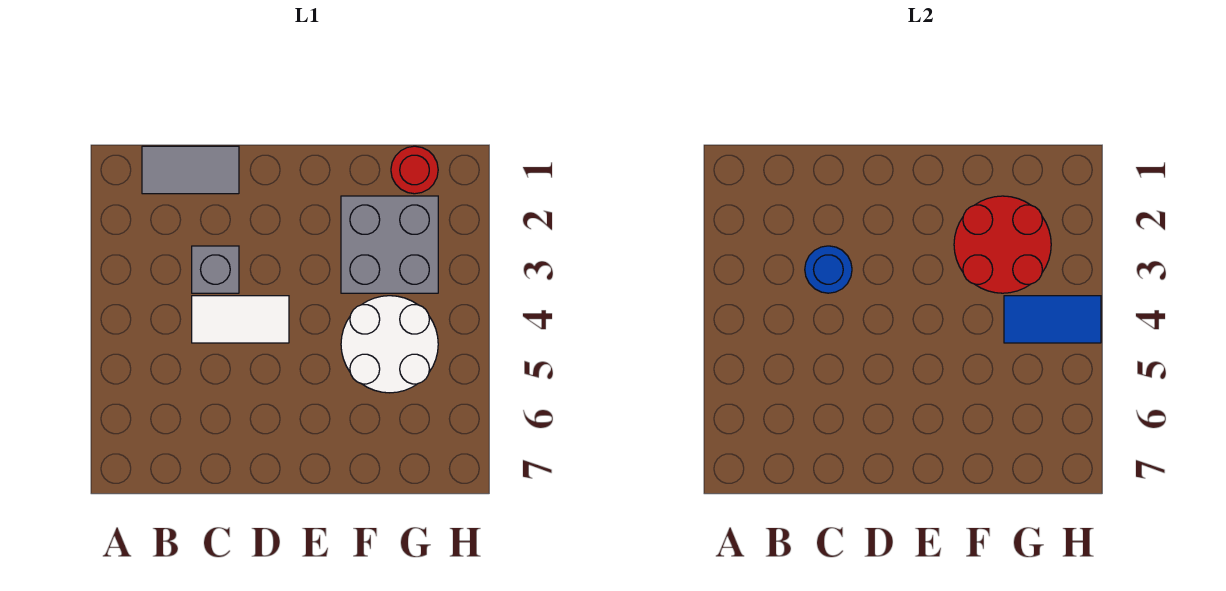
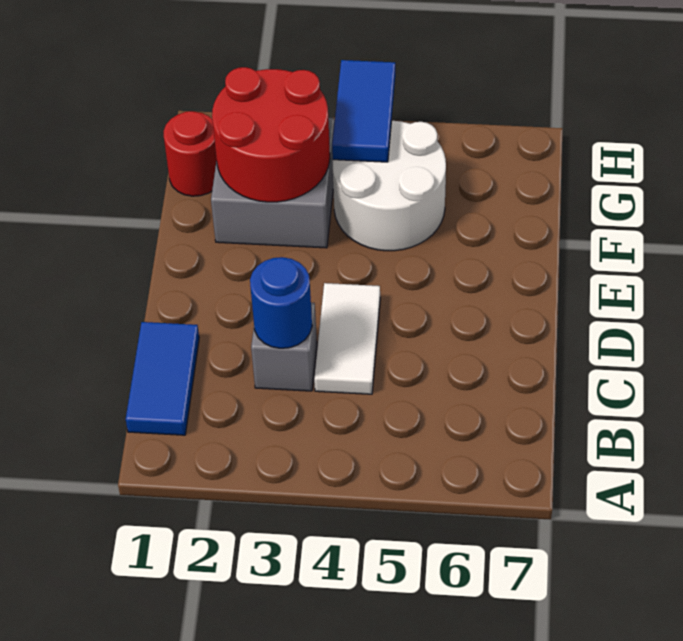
grey 1x2 tile [142,146,239,194] -> blue 1x2 tile [126,322,199,435]

